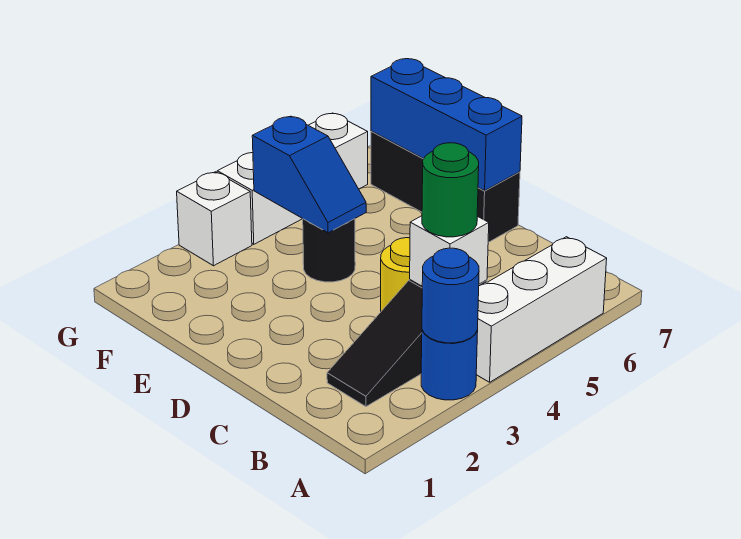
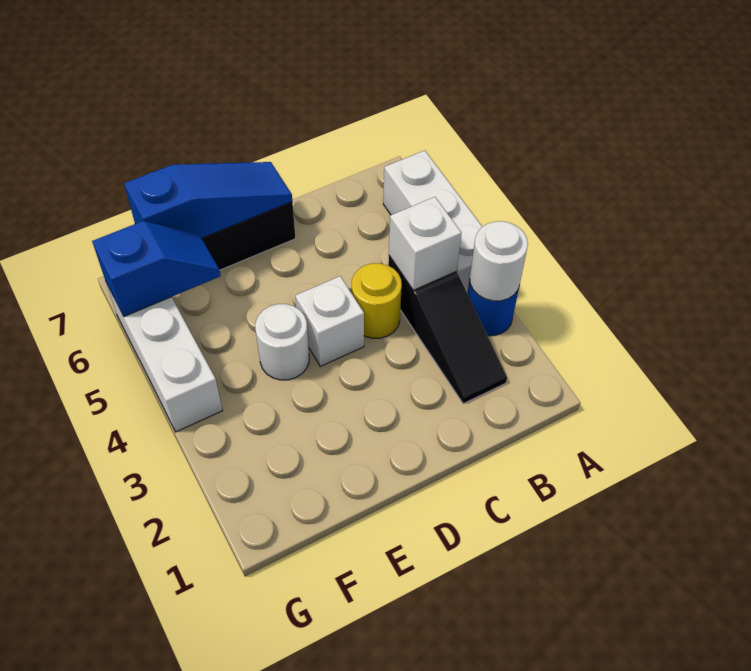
blue 1x1 round brick [422,248,479,343] -> white 1x1 round brick [470,221,528,301]
green 1x1 round brick [422,143,479,237] -> none
blue 1x3 brick [371,59,522,191] -> blue 1x3 slope [124,162,292,238]
black 1x1 round brick [303,219,355,282] -> white 1x1 round brick [255,304,309,380]
blue 1x2 slope [252,116,366,233] -> blue 1x2 slope moved to [92,221,221,316]
white 1x1 brick [177,172,252,266] -> white 1x1 brick moved to [295,276,364,366]

